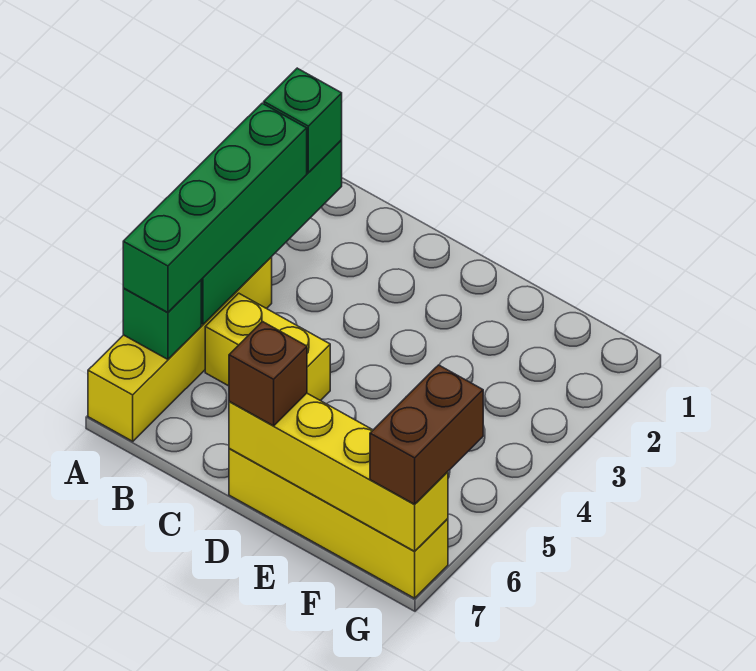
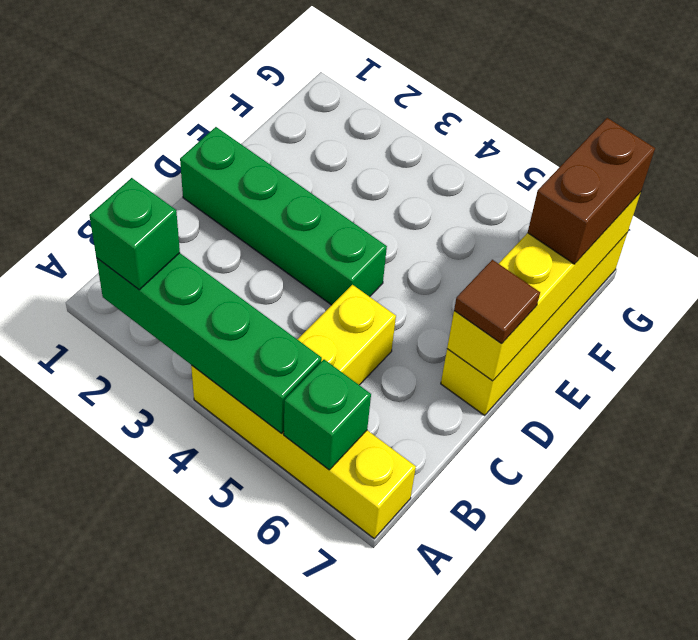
green 1x4 brick [123,103,307,312] -> green 1x4 brick moved to [180,127,387,305]
brown 1x1 brick [229,322,307,426] -> brown 1x1 tile [454,260,540,344]
brown 1x2 brick [370,365,483,504] -> brown 1x2 brick turned to [528,118,655,264]

